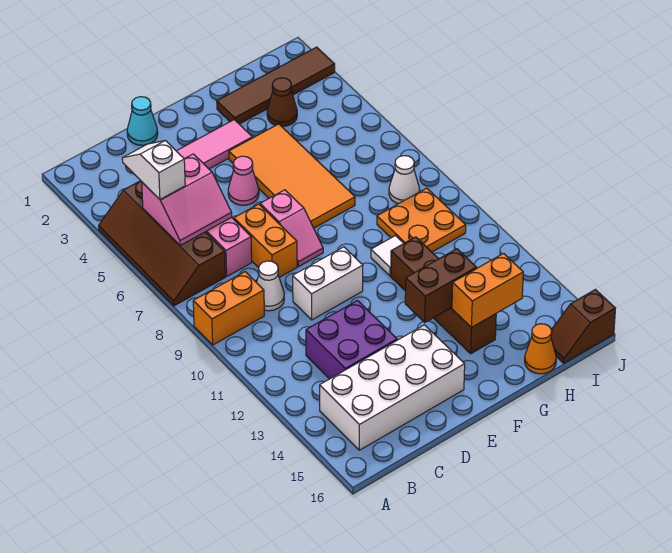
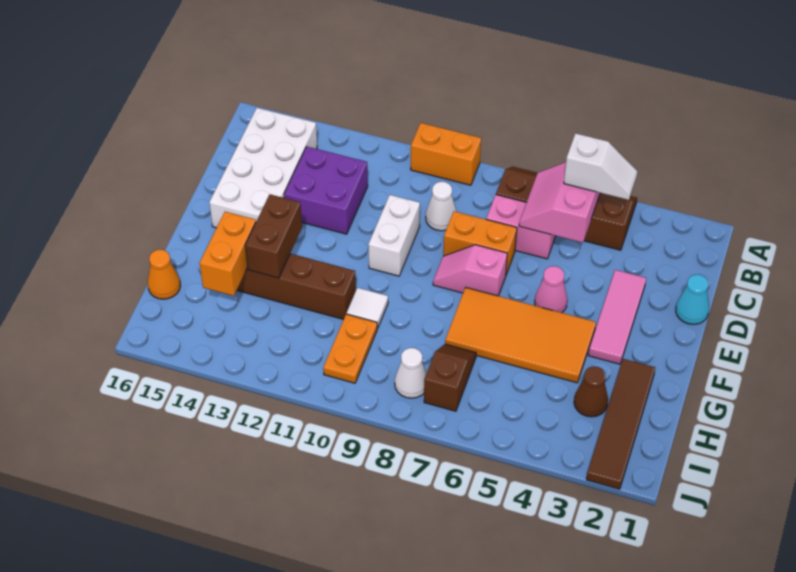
orange 1x2 brick [193,272,264,345] -> orange 1x2 brick turned to [411,123,481,185]
orange 2x2 plate [377,188,466,252] -> orange 1x2 plate [323,314,378,383]
brown 1x2 slope [551,290,615,363] -> brown 1x2 slope moved to [424,344,476,411]

